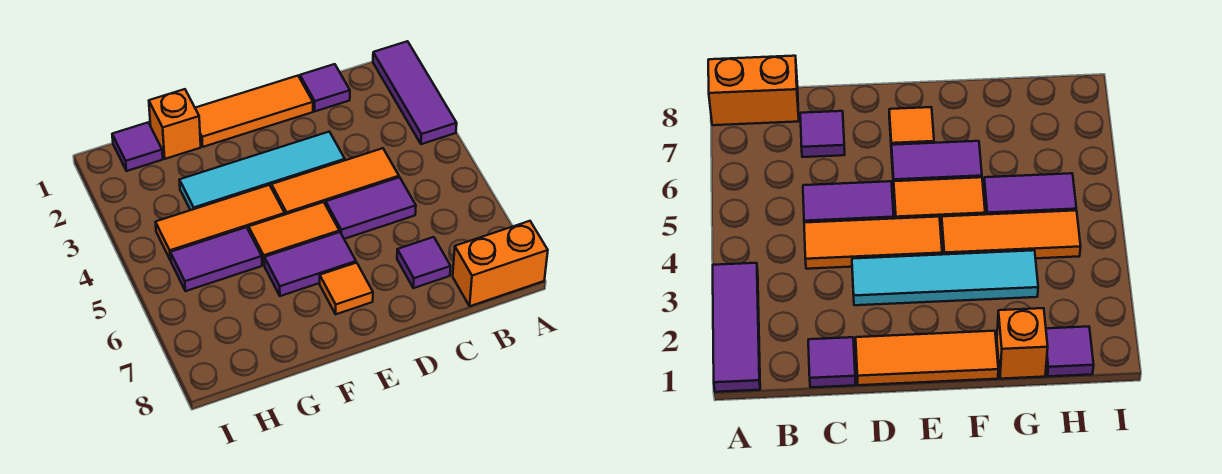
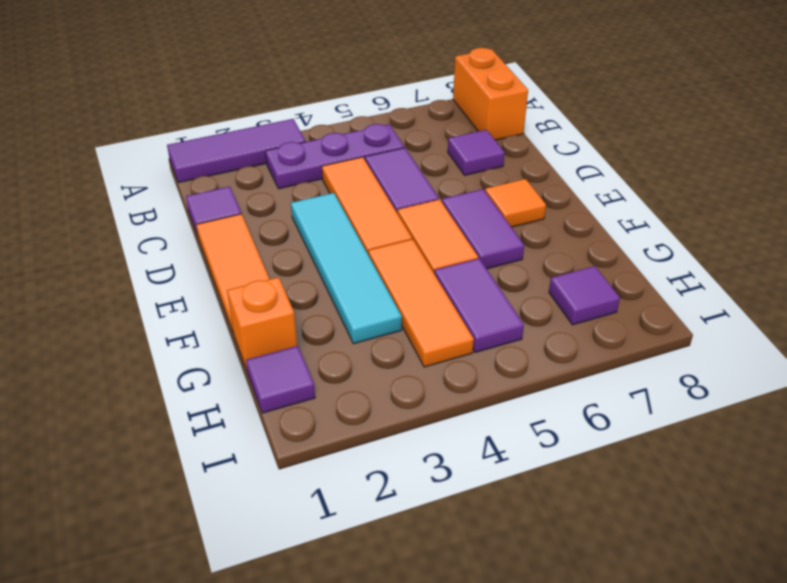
none -> purple 1x3 plate [265,124,404,189]
none -> purple 1x1 tile [549,266,620,325]

